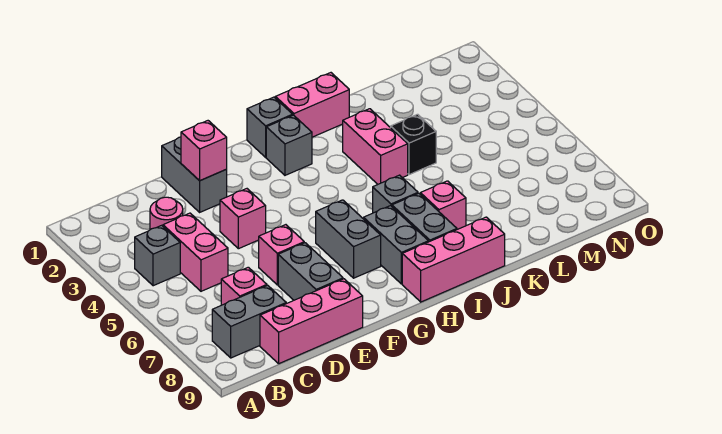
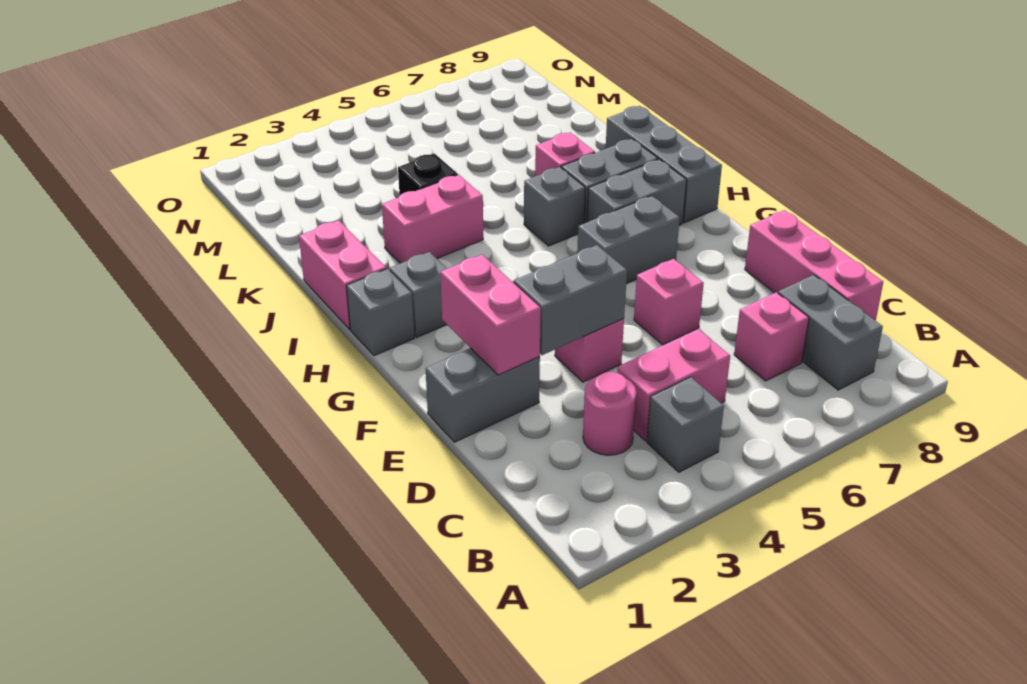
pink 1x1 brick [181,121,227,181] -> pink 1x2 brick [440,255,541,375]
grey 1x2 brick [278,243,343,300] -> grey 1x2 brick moved to [514,245,627,355]
pink 1x3 brick [402,217,505,302] -> grey 1x3 brick [606,106,722,223]

